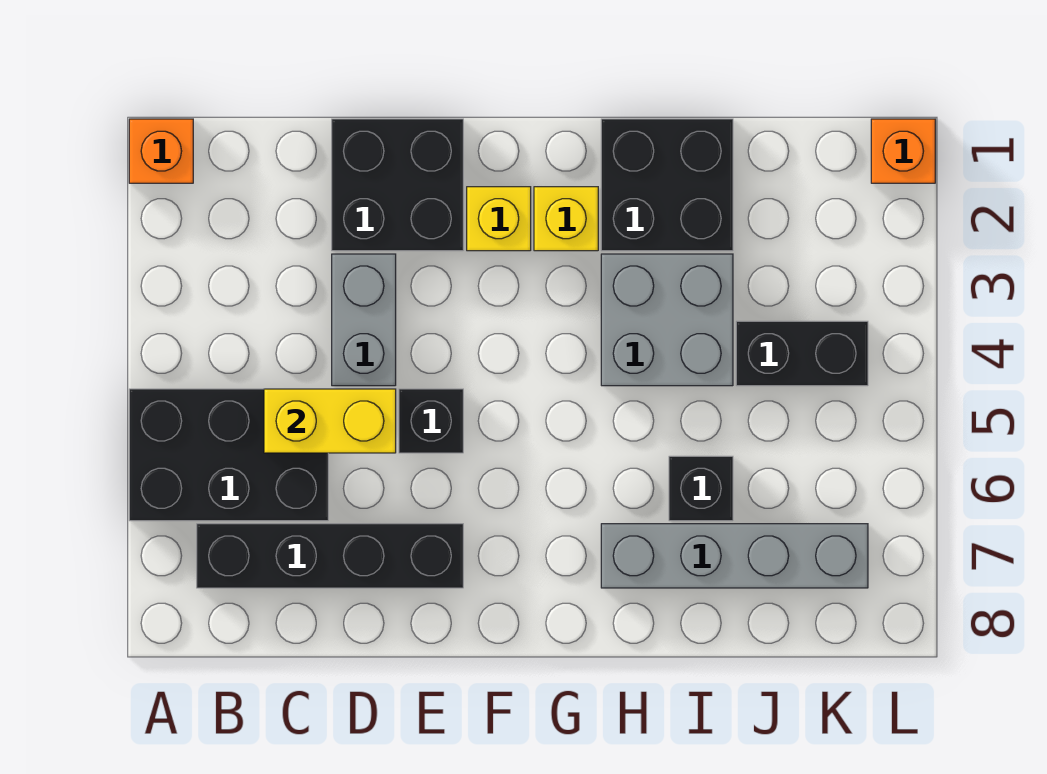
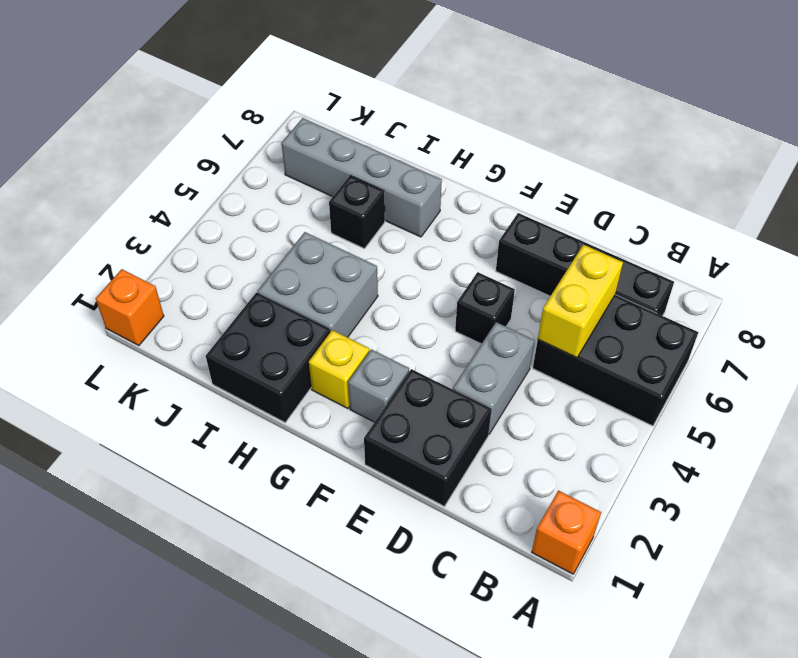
yellow 1x2 brick [264,389,396,453] -> yellow 1x2 brick turned to [538,245,623,358]
yellow 1x1 brick [467,187,531,251] -> grey 1x1 brick [348,349,409,422]
black 1x2 brick [736,321,868,386] -> none

